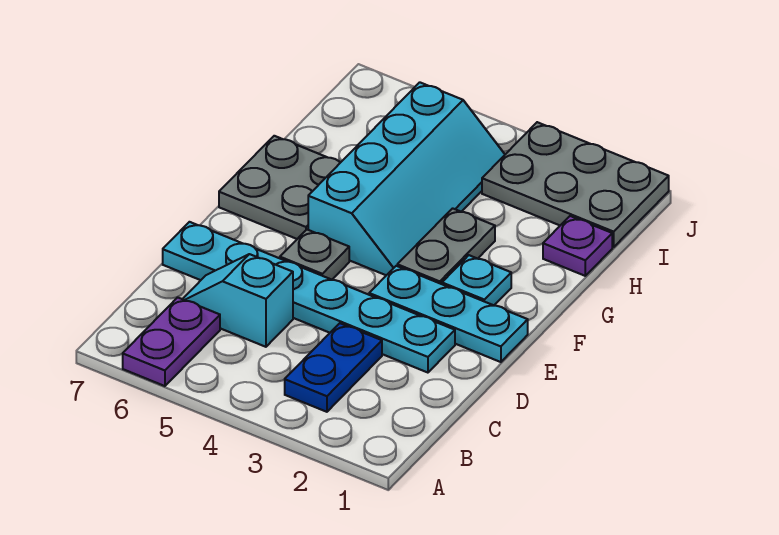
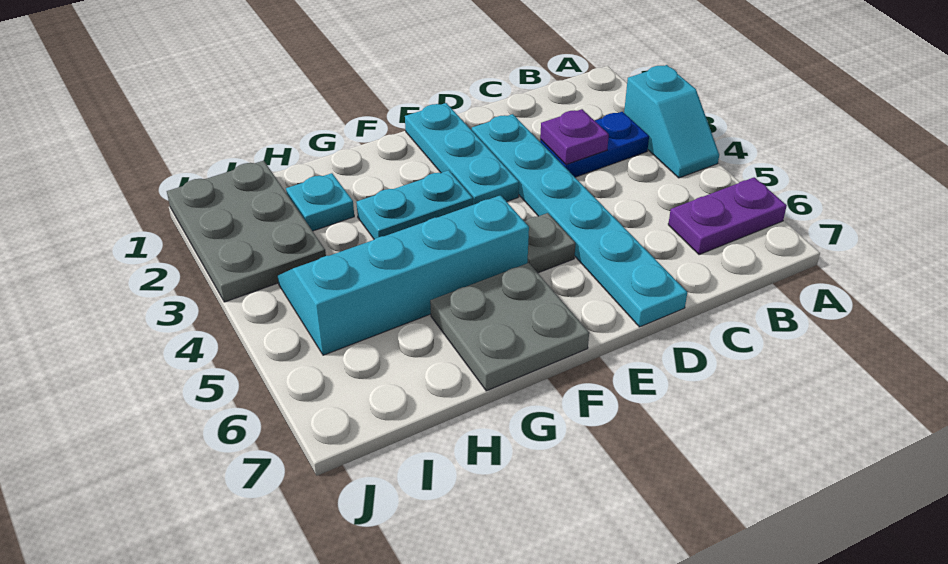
cyan 1x2 slope [183,254,293,347] -> cyan 1x2 slope moved to [624,65,719,178]
cyan 1x1 plate [442,255,511,305] -> cyan 1x1 plate moved to [286,173,354,231]
grey 1x2 plate [397,208,495,284] -> cyan 1x2 plate [356,170,473,239]
purple 1x1 plate [543,216,612,276] -> purple 1x1 plate moved to [540,109,609,165]

